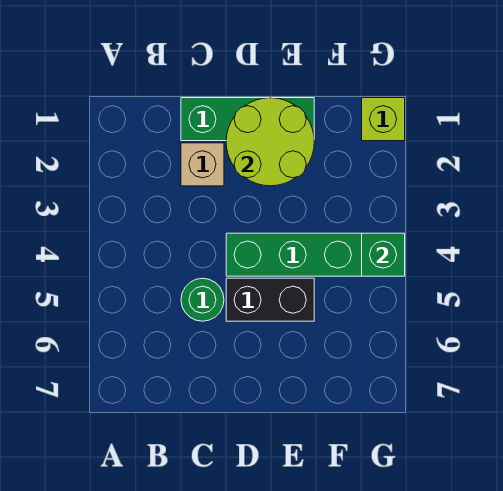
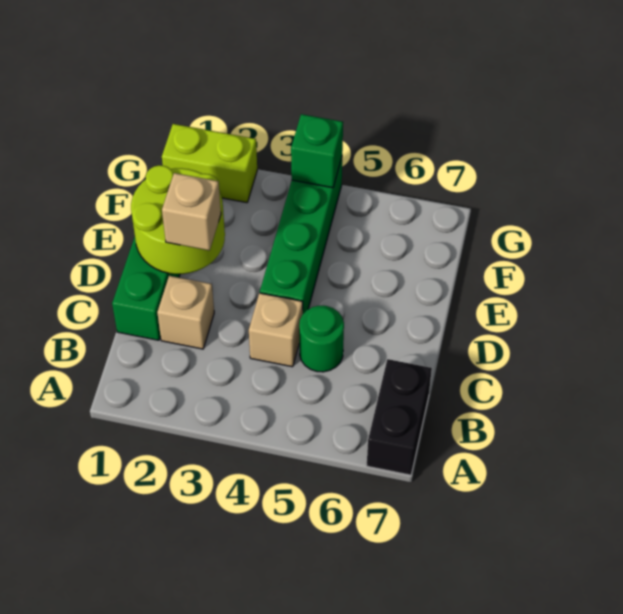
none -> tan 1x1 brick [249,293,303,367]
none -> tan 1x1 brick [162,173,221,251]
black 1x2 brick [226,278,314,321] -> black 1x2 brick moved to [367,359,432,475]
lime 1x1 brick [362,98,405,141] -> lime 1x2 brick [162,124,257,203]

